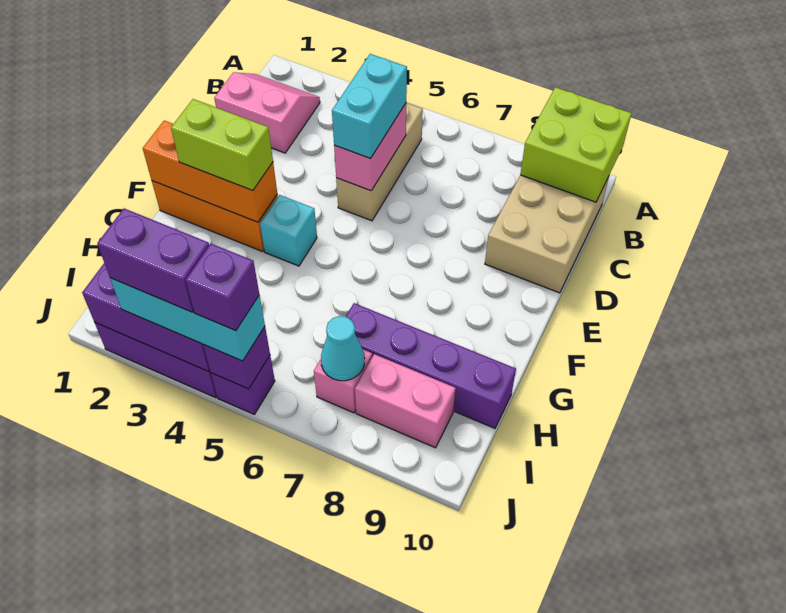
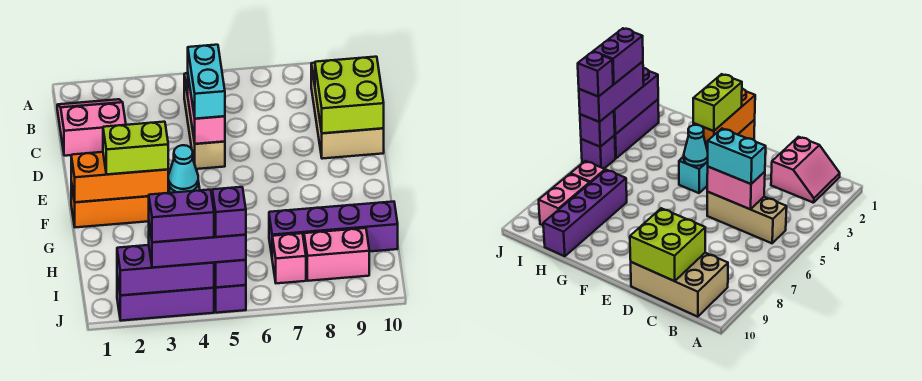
lime 2x2 brick [520,87,632,202] -> lime 2x2 brick moved to [315,57,384,133]
cyan 1x1 cone [321,316,365,381] -> cyan 1x1 cone moved to [168,145,198,192]
cyan 1x3 brick [110,278,265,361] -> purple 1x3 brick [149,225,246,268]

